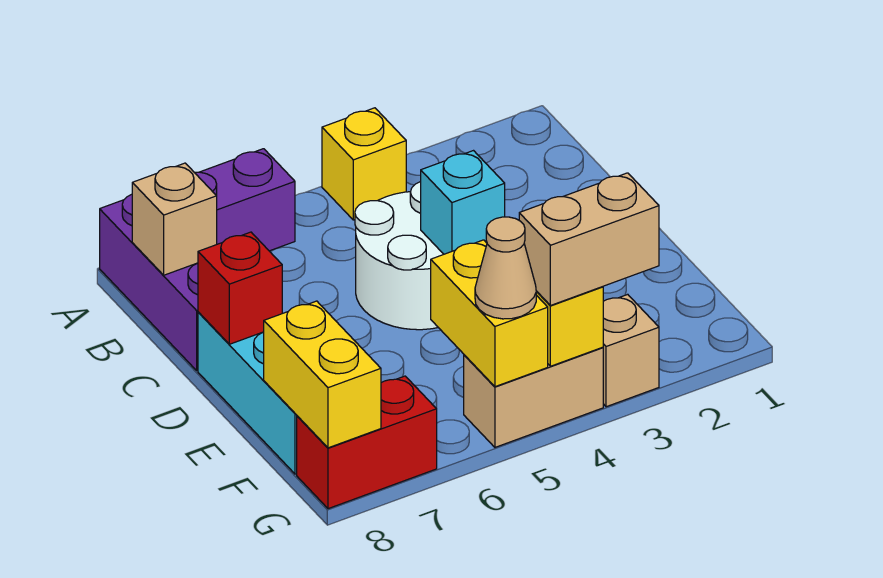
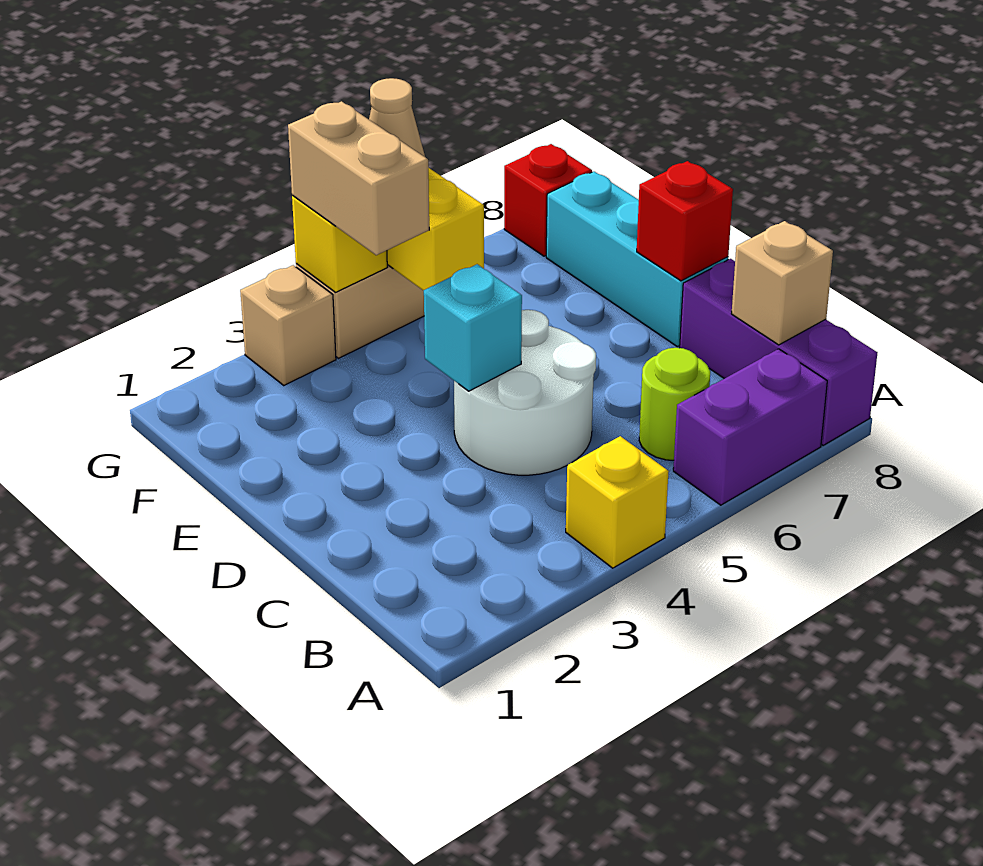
none -> lime 1x1 round brick [639,348,710,460]
yellow 1x2 brick [264,301,381,448] -> none
tan 1x2 brick [519,173,659,306] -> tan 1x2 brick turned to [288,101,429,255]
red 1x2 brick [297,376,437,509] -> red 1x1 brick [504,144,592,256]

